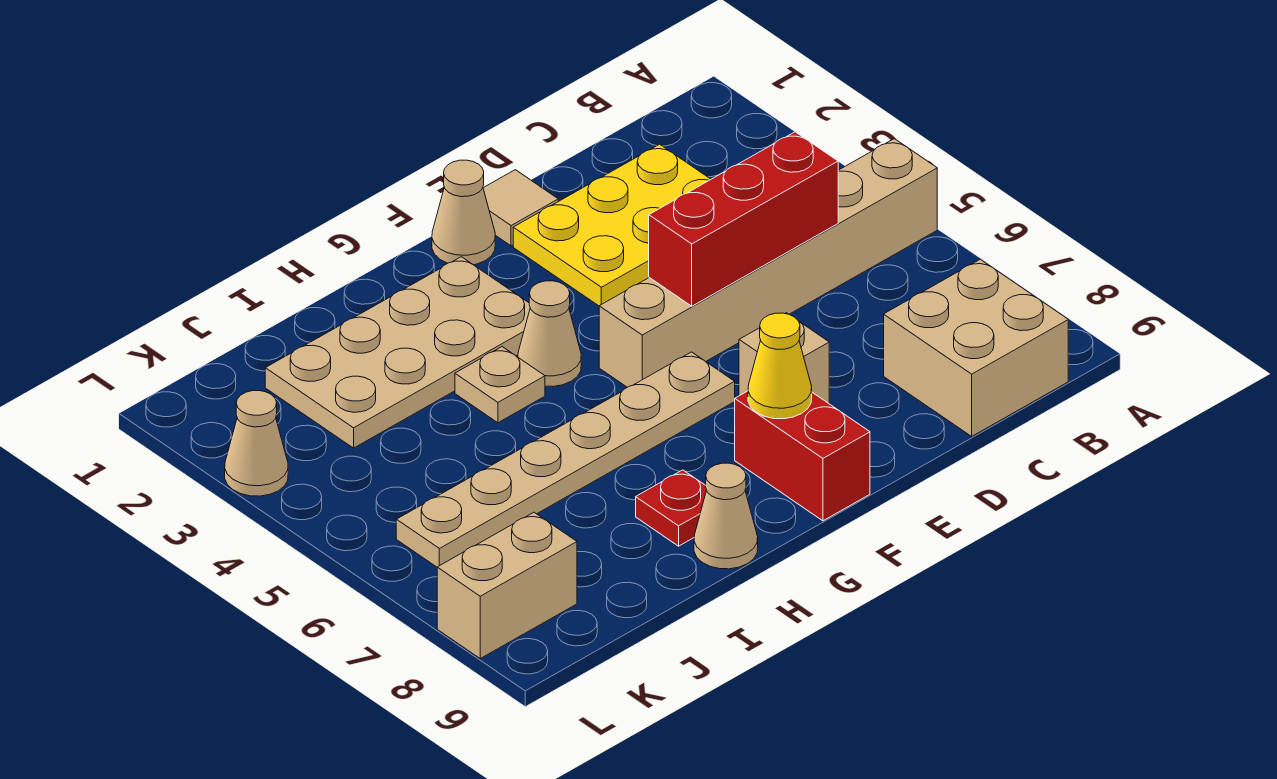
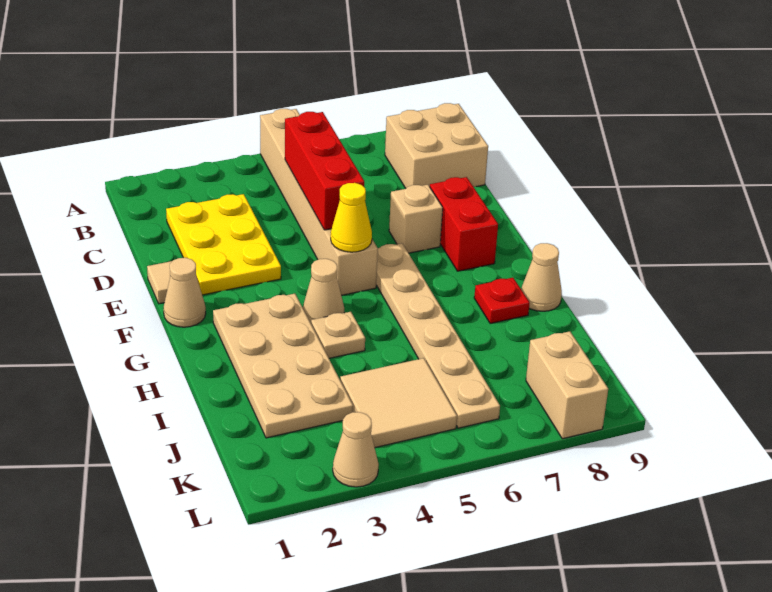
red 1x2 brick [735,391,870,521] -> red 1x2 brick turned to [430,177,498,271]
yellow 1x1 cone [748,313,812,419] -> yellow 1x1 cone moved to [331,183,372,252]
none -> tan 2x2 tile [340,358,457,448]

